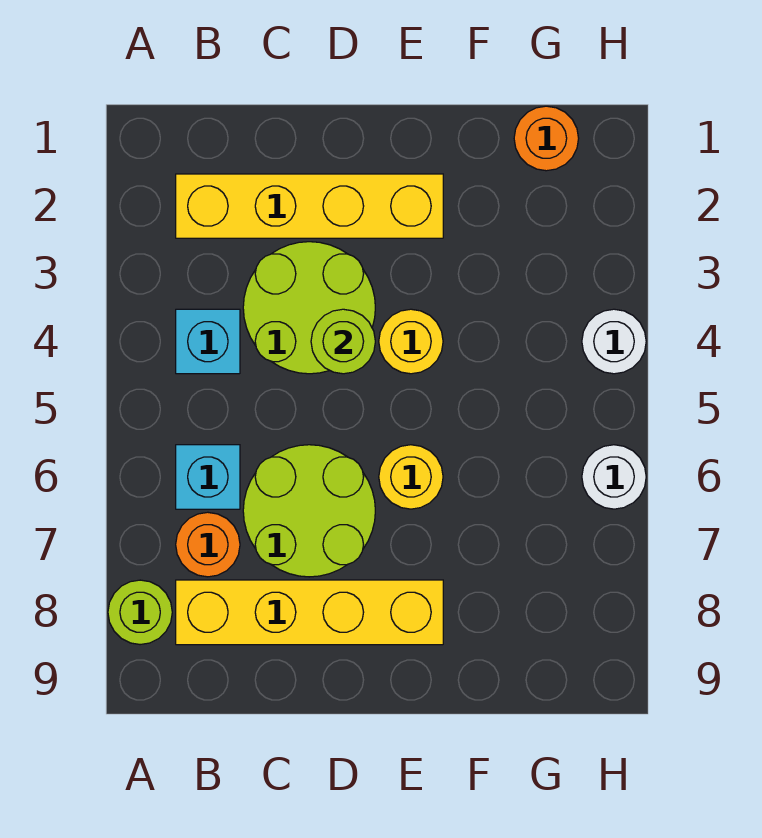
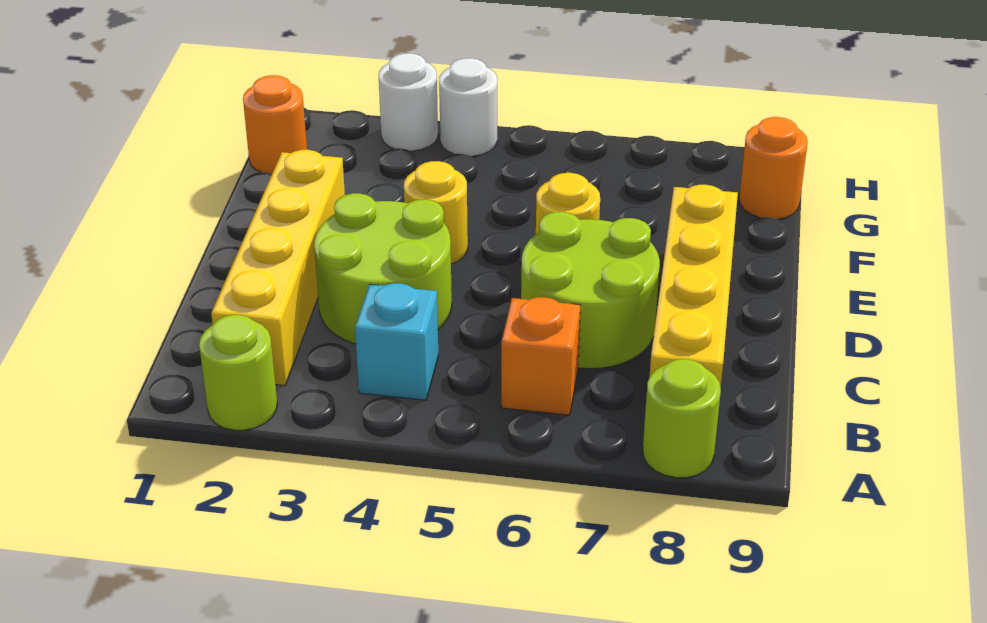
cyan 1x1 brick [176,445,240,509] -> orange 1x1 brick [501,297,580,415]
orange 1x1 round brick [176,512,240,577] -> orange 1x1 round brick moved to [739,117,808,219]
lime 1x1 round brick [311,309,375,374] -> lime 1x1 round brick moved to [199,315,277,430]
white 1x1 round brick [582,445,646,509] -> white 1x1 round brick moved to [379,53,438,151]

